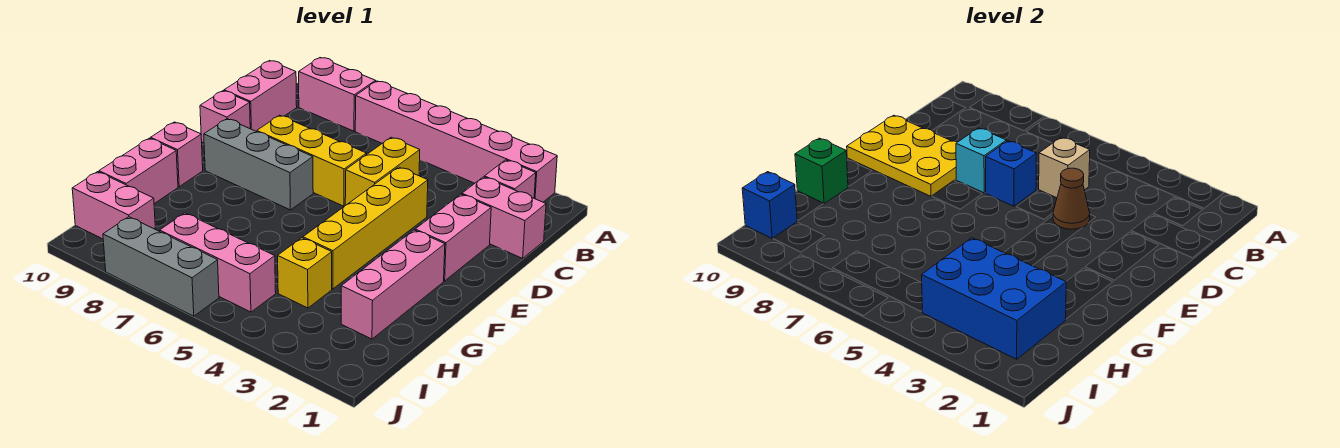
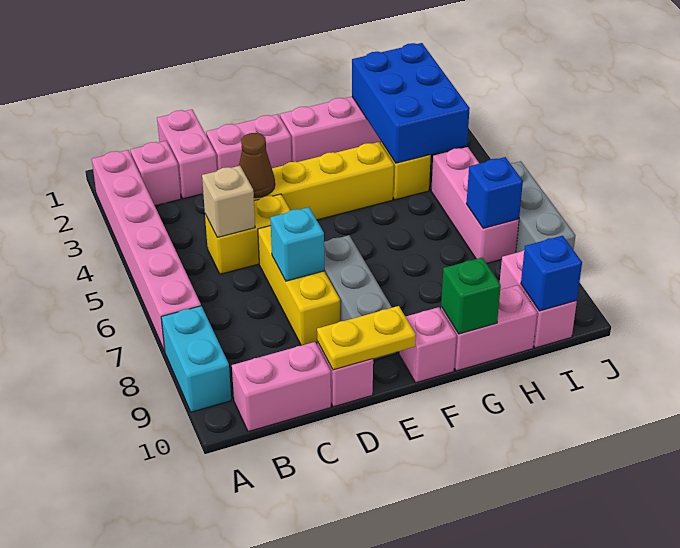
pink 1x2 brick [299,58,376,131] -> cyan 1x2 brick [161,306,231,412]
blue 1x1 brick [986,141,1037,206] -> blue 1x1 brick moved to [466,157,523,228]
yellow 2x3 plate [847,115,957,196] -> yellow 1x2 plate [317,306,416,370]

